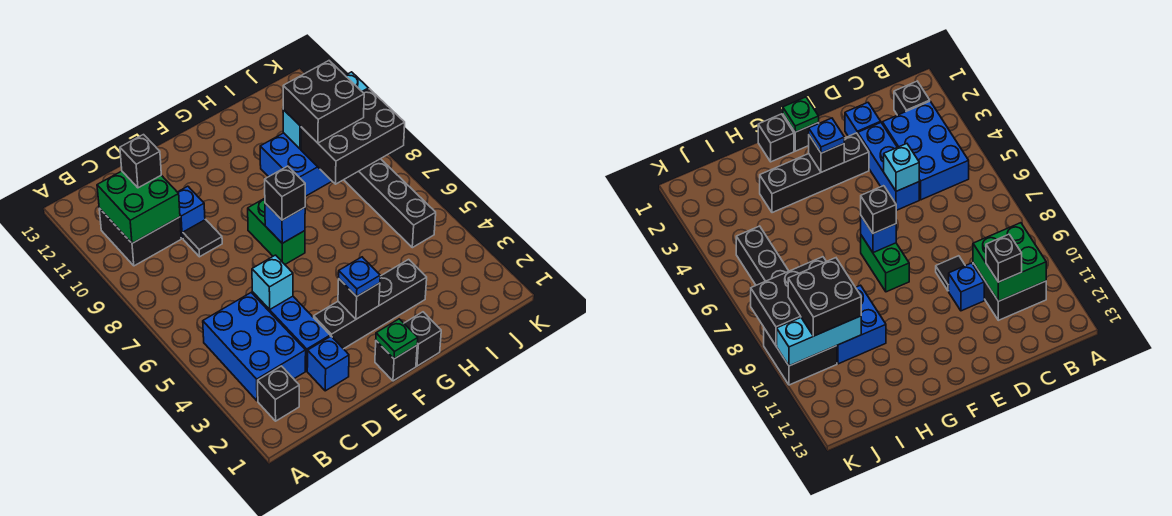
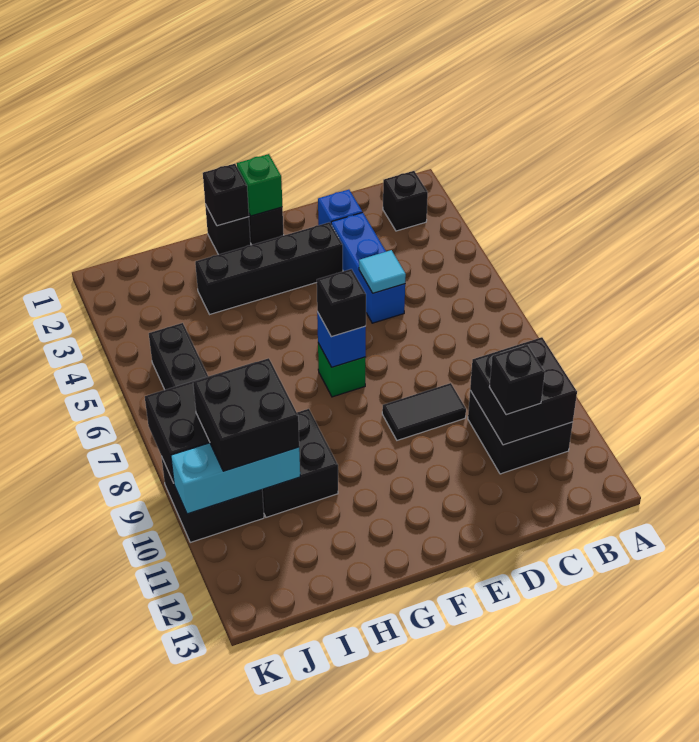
blue 2x3 brick [203,293,306,401] -> none
green 2x2 brick [97,171,180,243] -> black 2x2 brick [470,337,577,445]
cyan 1x1 brick [252,255,293,310] -> cyan 1x1 tile [359,250,406,293]
black 1x1 tile [183,220,222,257] -> black 1x2 tile [382,383,466,440]
blue 1x1 brick [178,186,205,238] -> none
green 1x1 plate [376,319,418,359] -> green 1x1 brick [237,154,282,216]
black 1x1 brick [338,279,380,319] -> black 1x1 brick moved to [203,164,249,226]
blue 1x1 plate [339,257,380,296] -> none
green 1x2 brick [248,198,305,264] -> green 1x1 brick [318,343,366,397]
blue 2x2 brick [260,133,332,196] -> black 2x2 brick [262,409,338,517]

